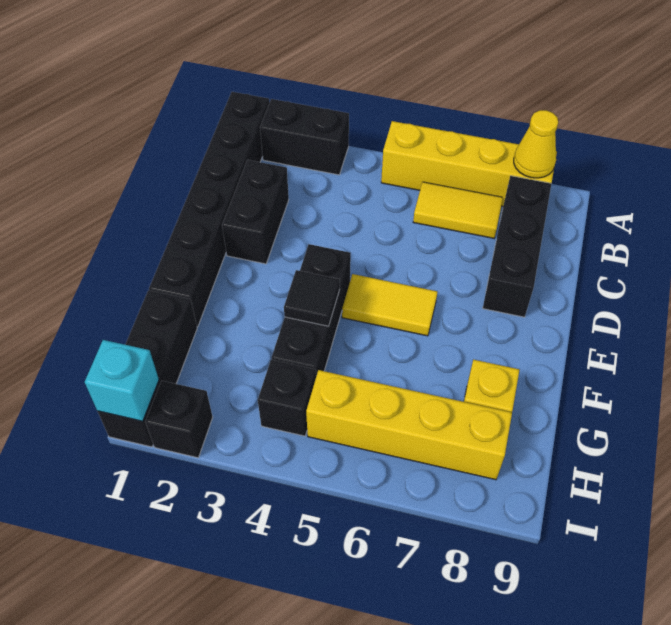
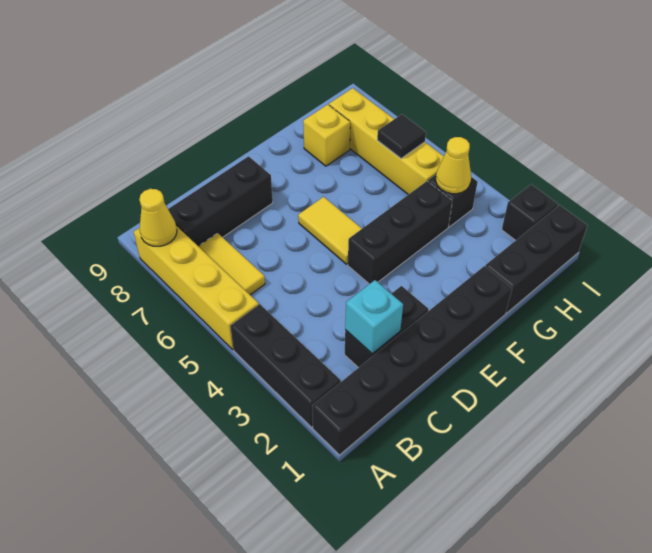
black 1x2 brick [260,99,349,175] -> black 1x3 brick [230,304,341,427]
black 1x1 tile [284,270,340,326] -> black 1x1 tile moved to [377,114,426,158]
none -> yellow 1x1 cone [436,137,471,194]
cyan 1x1 brick [85,340,159,421] -> cyan 1x1 brick moved to [345,280,403,354]

